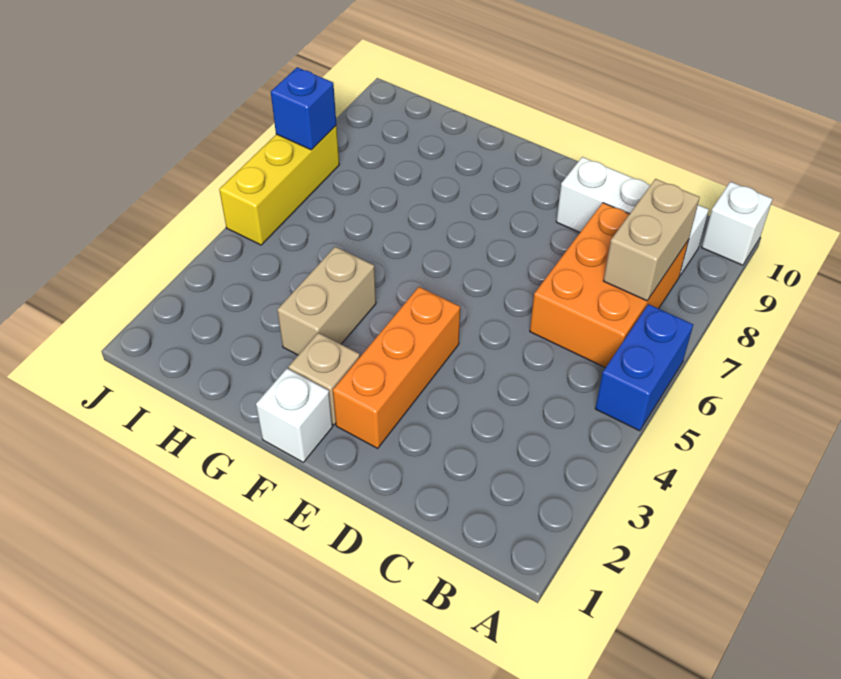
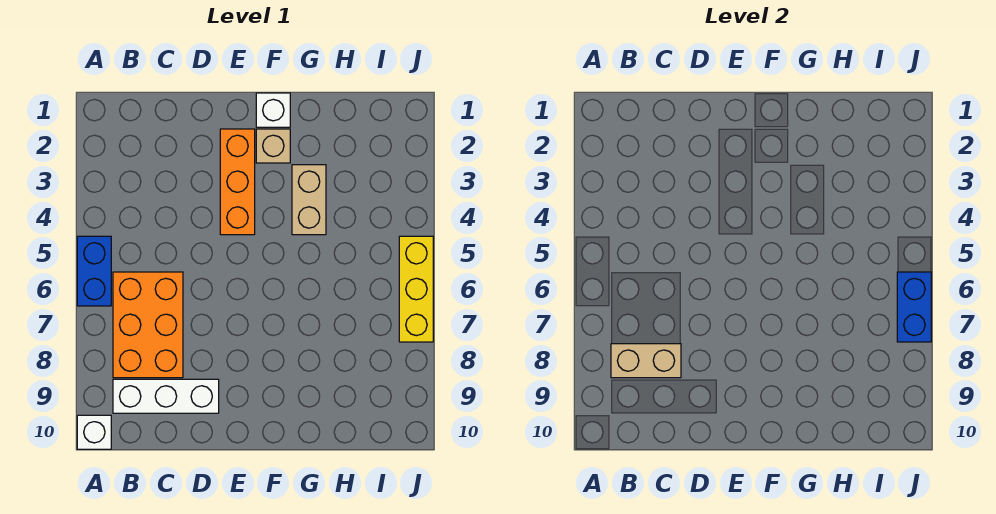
tan 1x2 brick [603,179,700,301] -> tan 1x2 brick turned to [611,344,681,378]
blue 1x1 brick [271,67,336,150] -> blue 1x2 brick [897,272,931,342]

